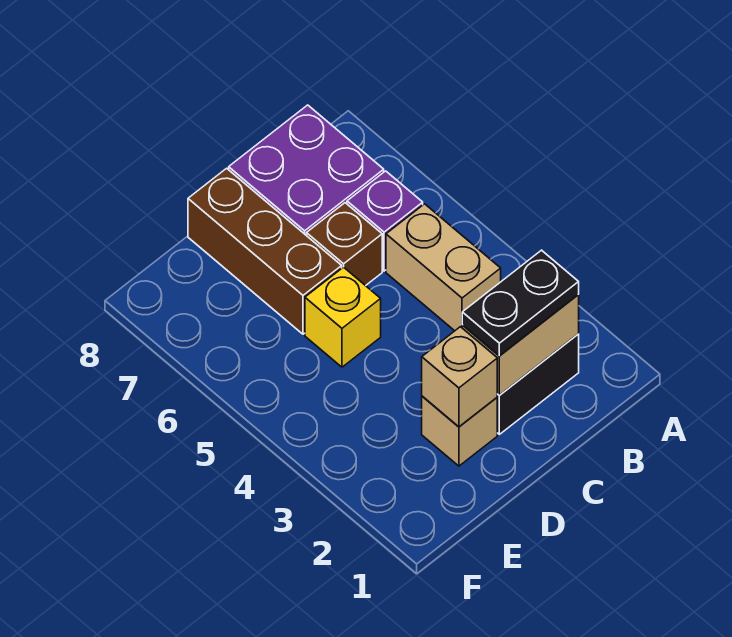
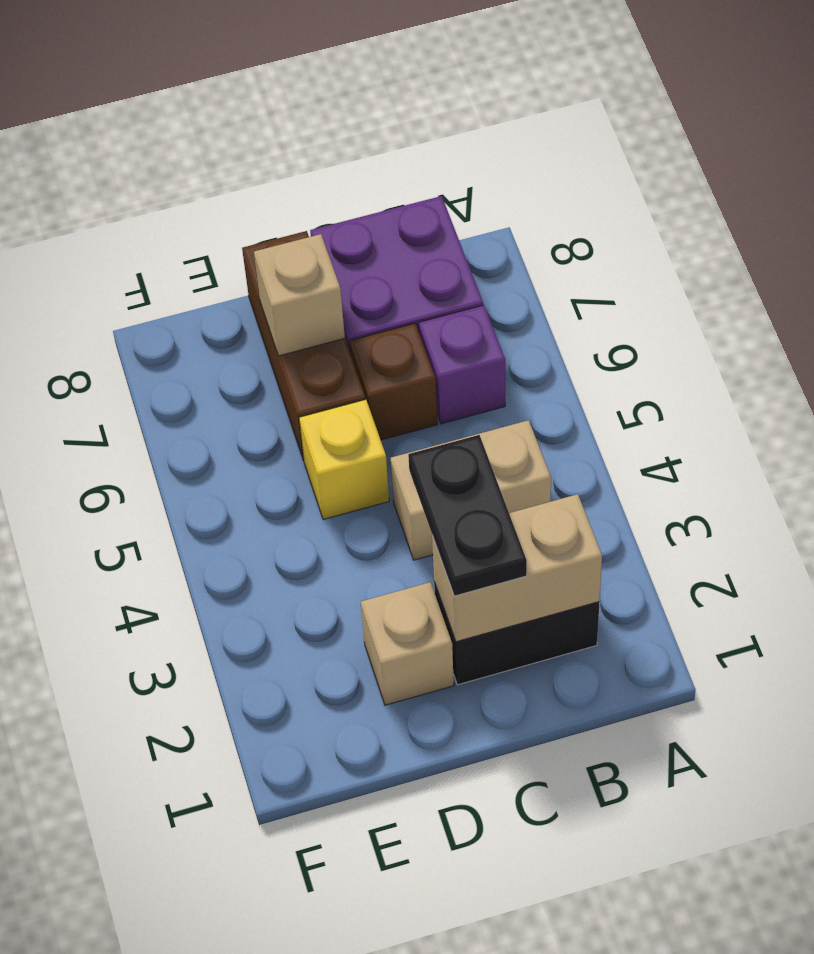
black 1x2 plate [462,250,579,356] -> black 1x2 plate turned to [408,435,527,596]
tan 1x2 brick [386,204,501,331] -> tan 1x2 brick turned to [391,420,551,560]
tan 1x1 brick [422,327,497,427] -> tan 1x1 brick moved to [254,234,345,356]

